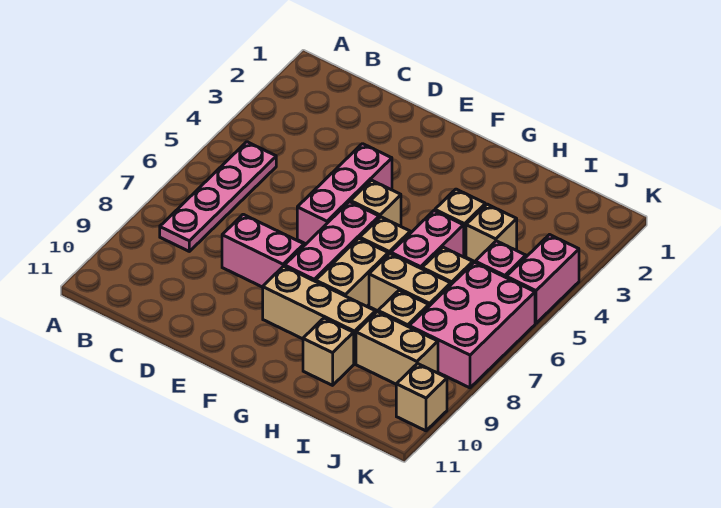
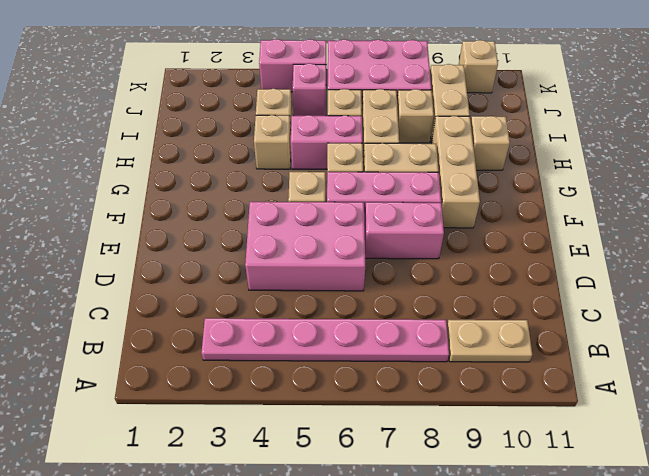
pink 1x4 plate [160,142,276,251] -> pink 1x6 plate [202,318,449,362]
none -> tan 1x2 plate [447,320,532,362]
pink 1x2 brick [222,214,304,287] -> pink 1x2 brick turned to [364,202,444,259]
pink 1x3 brick [297,144,392,244] -> pink 2x3 brick [245,202,365,291]

